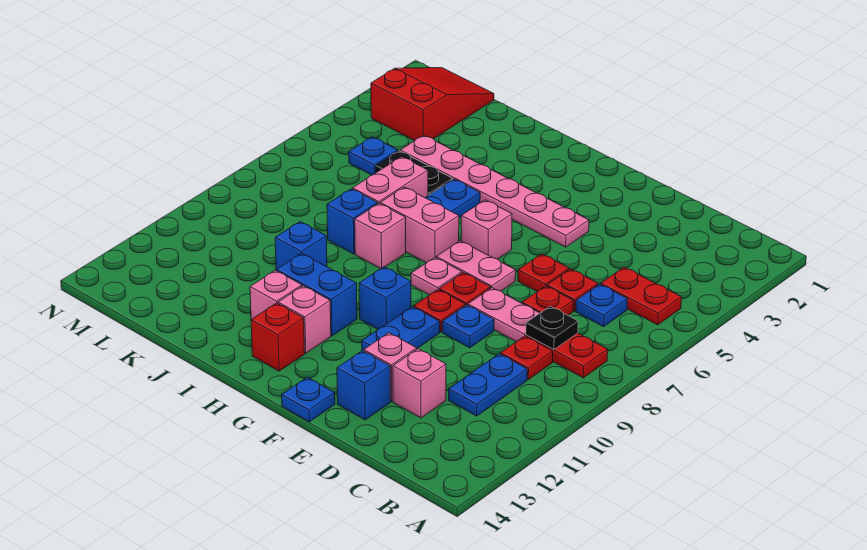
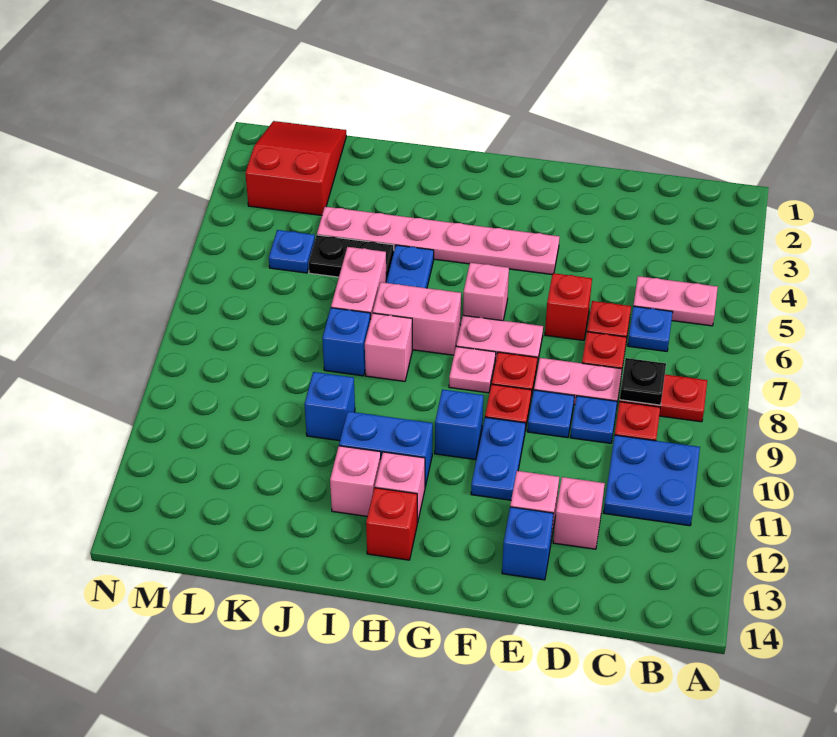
red 1x2 plate [601,267,681,325] -> pink 1x2 plate [633,276,718,326]
blue 1x2 plate [449,354,527,416] -> blue 2x2 plate [604,435,700,526]
red 1x1 plate [518,254,569,291] -> red 1x1 brick [545,273,592,340]
blue 1x1 plate [282,377,335,422] -> blue 1x1 plate moved to [570,396,617,443]

